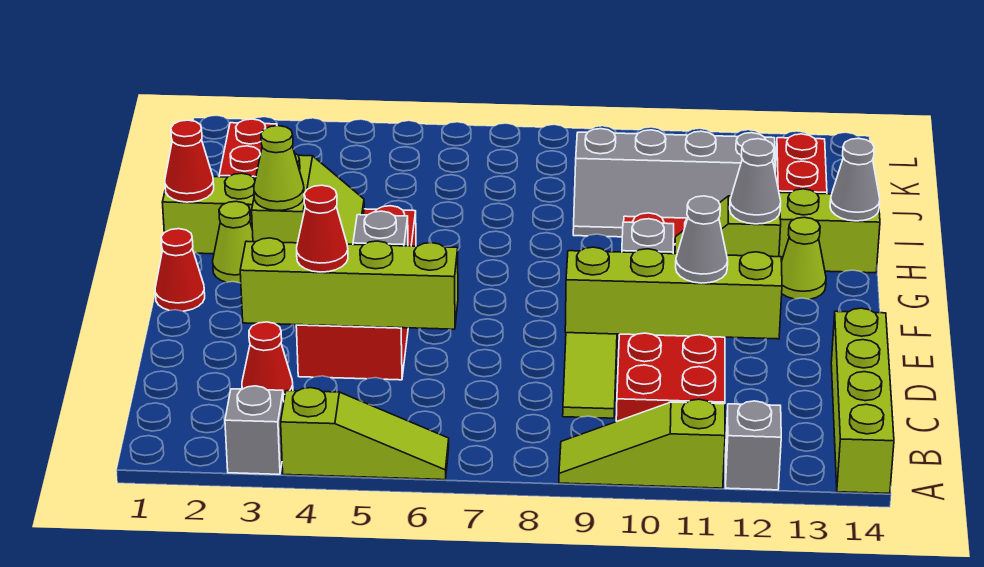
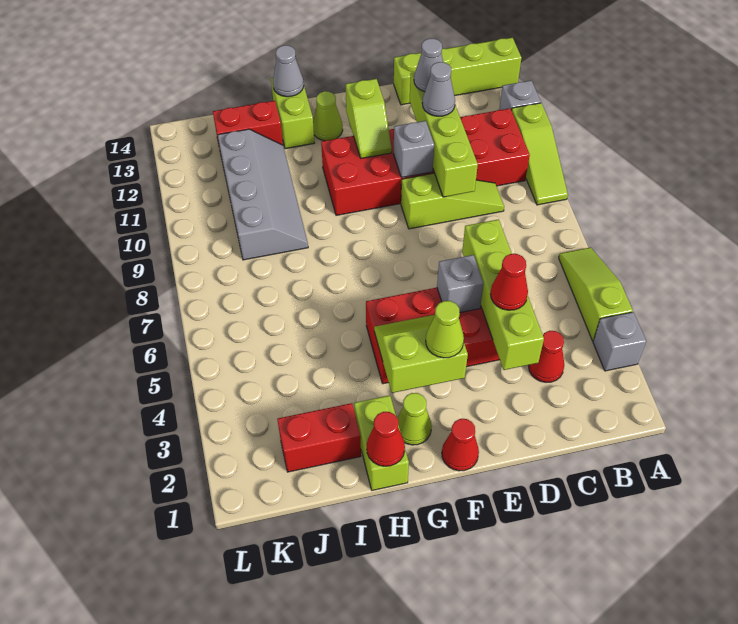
grey 1x1 cone [730,139,781,224] -> grey 1x1 cone moved to [414,39,443,92]

